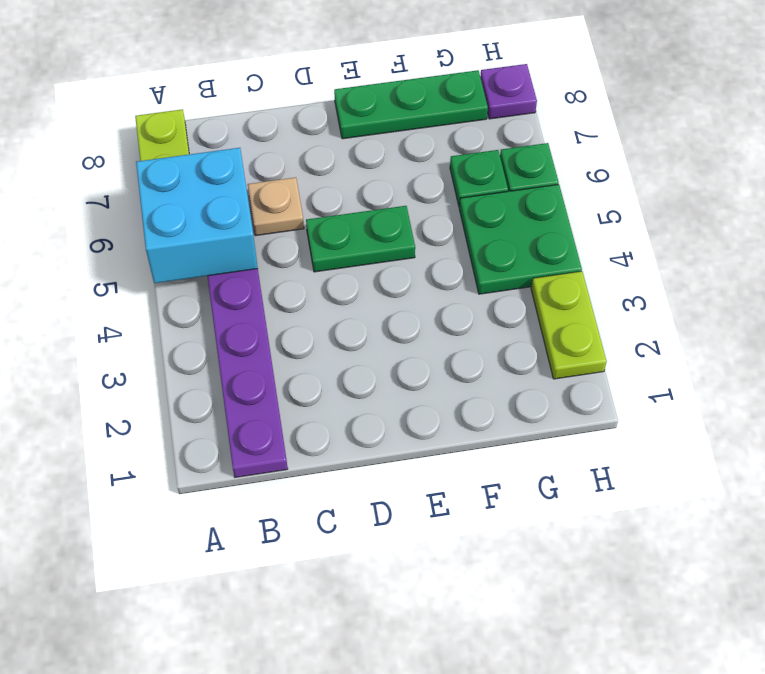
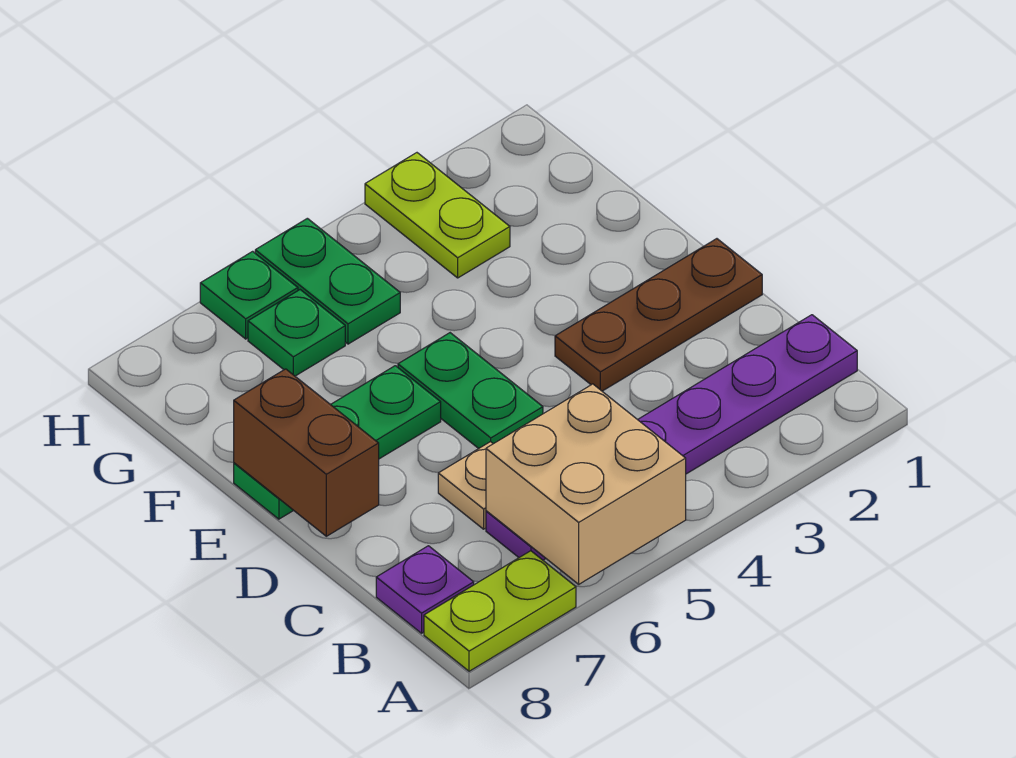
cyan 2x2 brick [136,148,258,283] -> tan 2x2 brick [486,384,686,584]
none -> brown 1x3 plate [555,239,762,391]
none -> brown 1x2 brick [234,369,379,536]
green 1x3 plate [334,70,488,139] -> green 1x3 plate turned to [234,366,441,519]
green 2x2 plate [459,184,582,294] -> green 1x2 plate [255,218,400,344]
lime 1x2 plate [531,271,607,379] -> lime 1x2 plate turned to [365,153,510,278]
purple 1x1 plate [480,64,537,119] -> purple 1x1 plate moved to [376,546,474,633]

